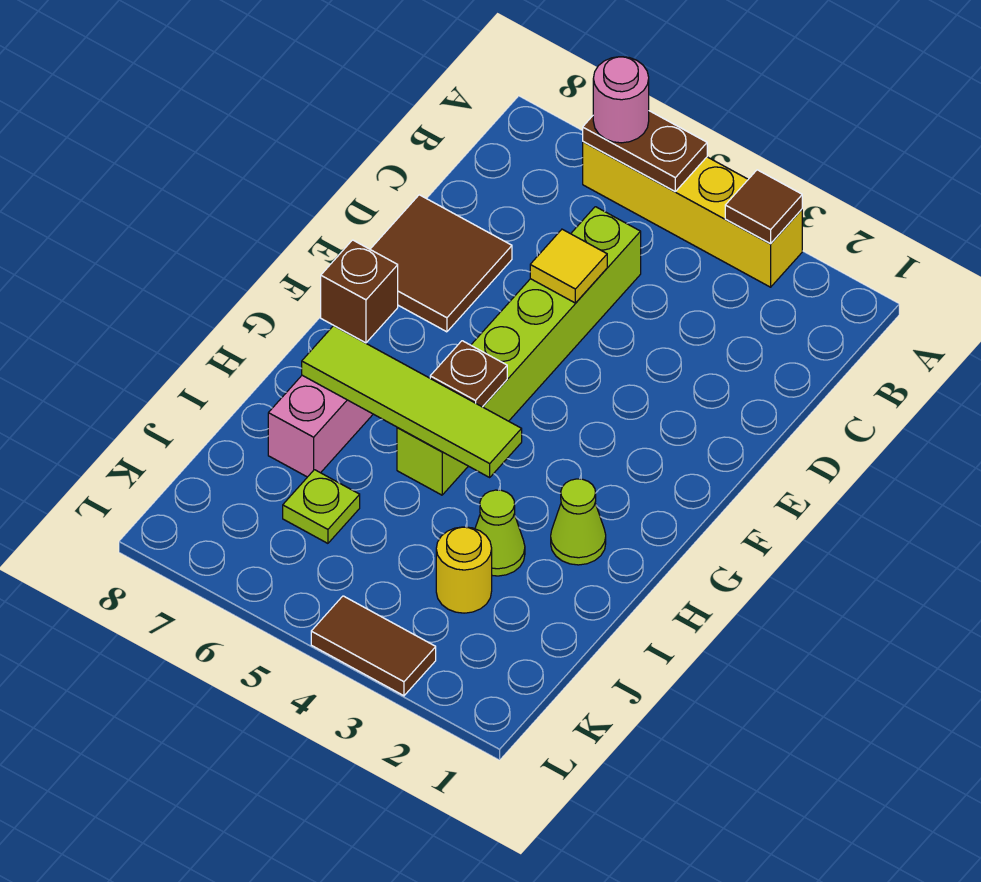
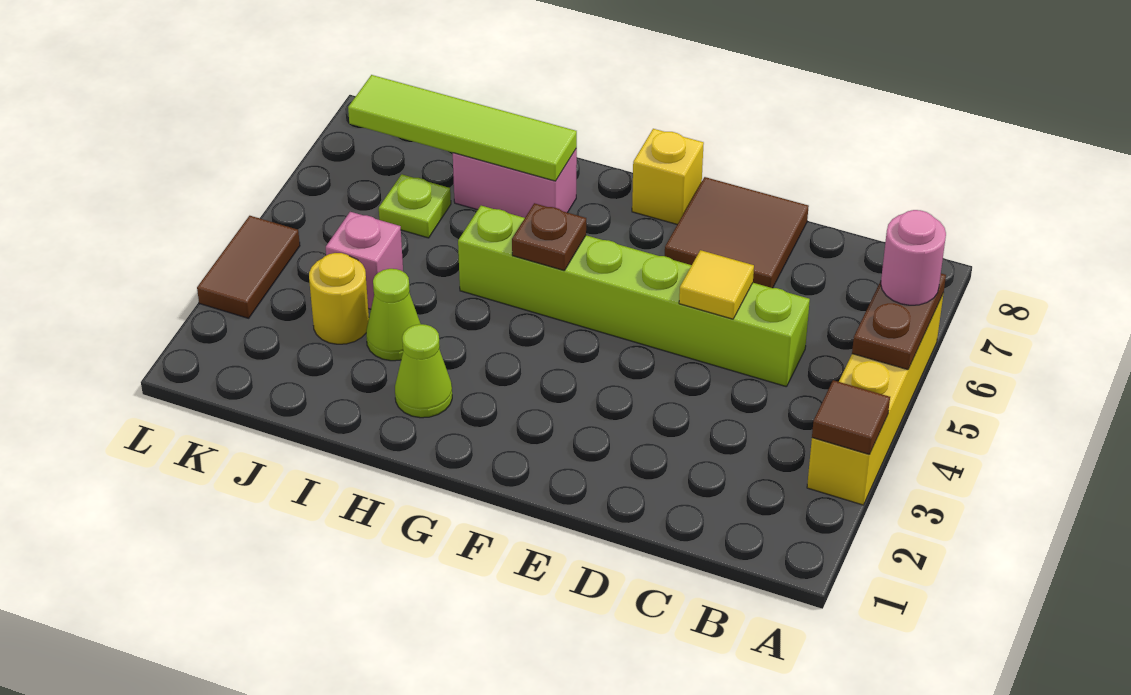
brown 1x1 brick [321,240,398,343] -> yellow 1x1 brick [632,129,704,224]
lime 1x4 tile [302,326,522,477] -> lime 1x4 tile turned to [348,75,577,181]
none -> pink 1x1 brick [326,212,403,309]

